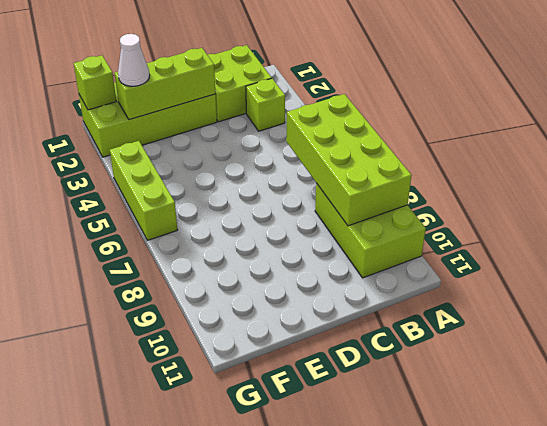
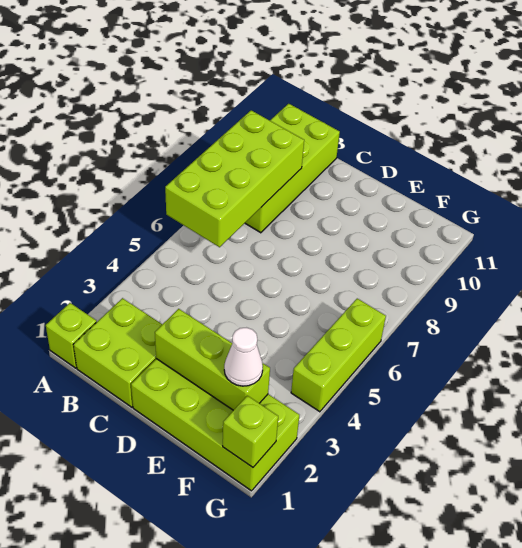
lime 2x3 brick [315,183,426,278] -> lime 2x4 brick [245,104,340,233]
lime 1x1 brick [246,79,285,131] -> lime 1x1 brick moved to [46,303,97,368]

